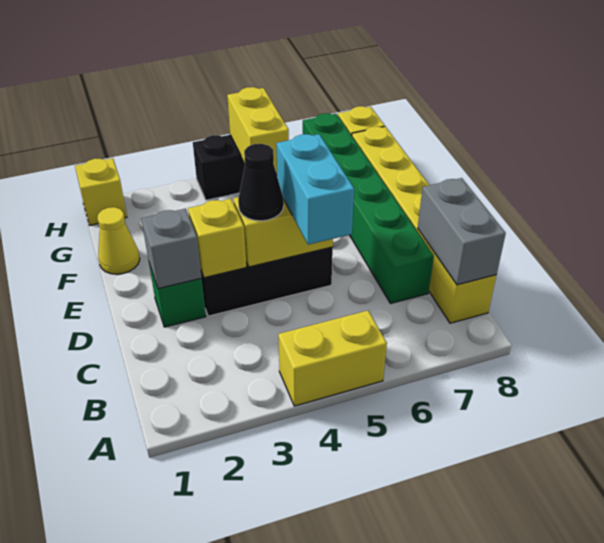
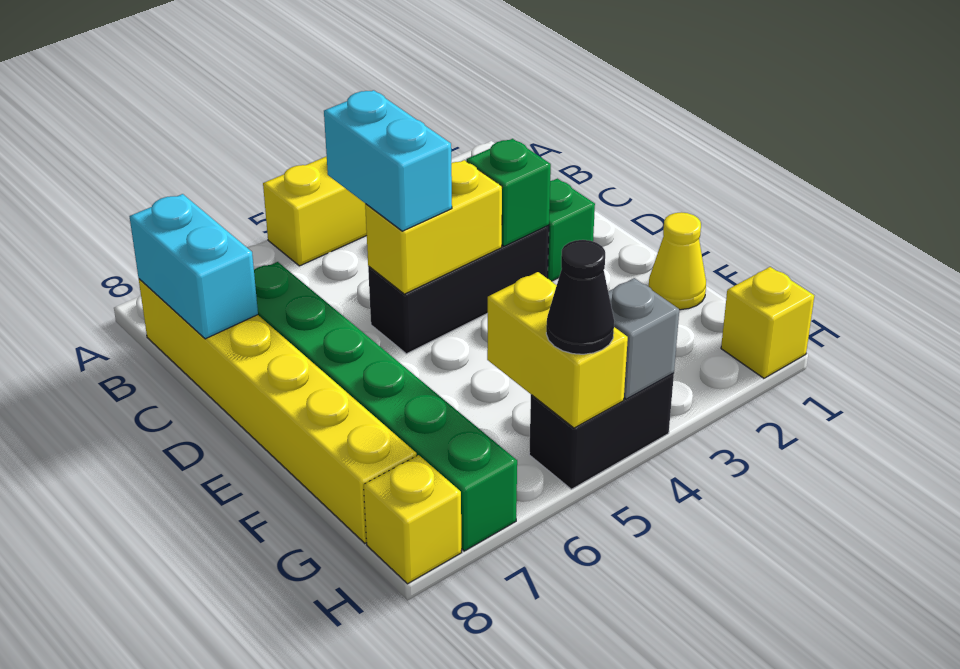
grey 1x2 brick [418,178,506,285] -> cyan 1x2 brick [130,194,258,339]
grey 1x1 brick [141,209,202,289] -> grey 1x1 brick moved to [608,278,679,399]
yellow 1x1 brick [188,199,246,278] -> green 1x1 brick [467,139,551,246]
black 1x1 cone [238,144,284,221] -> black 1x1 cone moved to [546,240,614,354]

